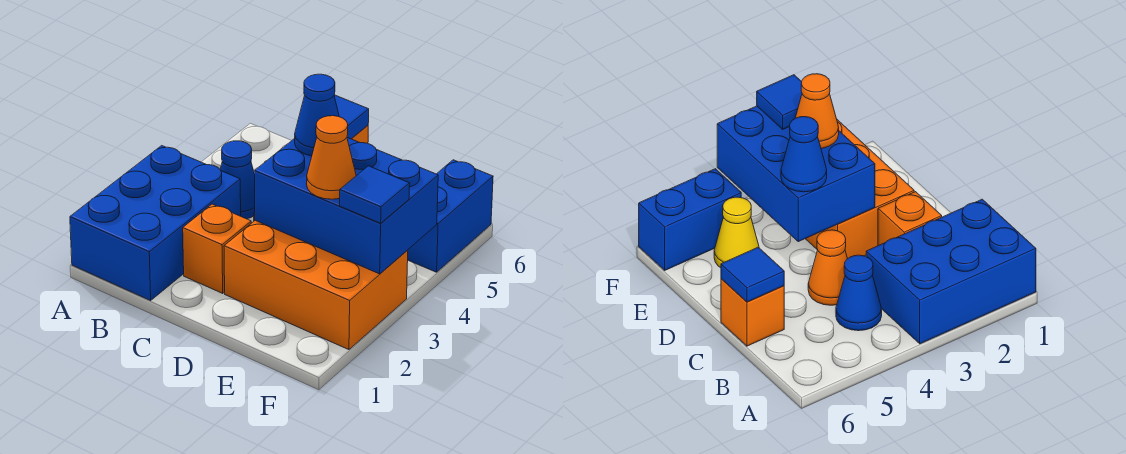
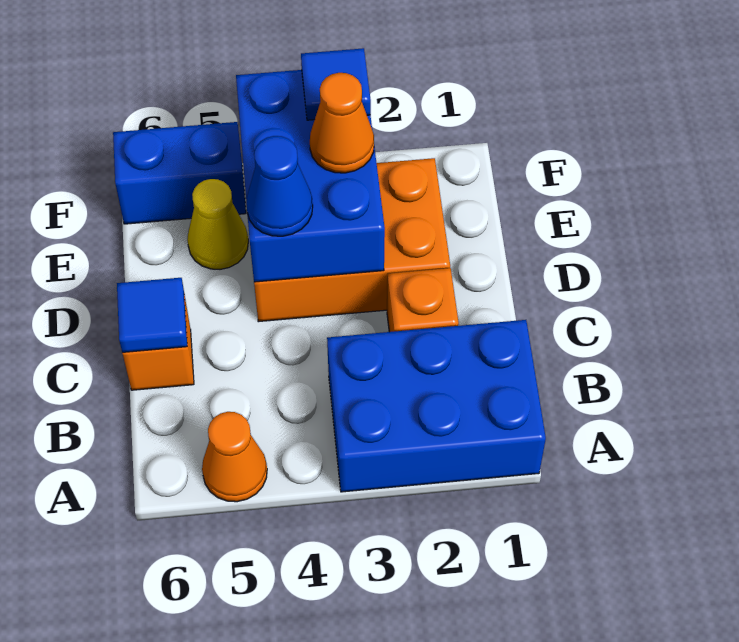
blue 1x1 cone [220,141,255,219] -> none
orange 1x1 cone [808,230,847,305] -> orange 1x1 cone moved to [202,412,267,502]
orange 2x3 brick [224,220,408,350] -> orange 2x3 brick turned to [254,158,450,322]

